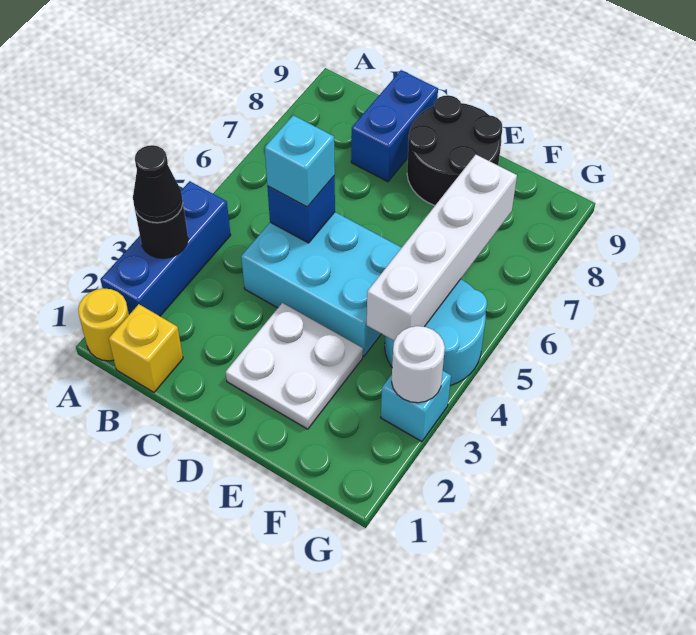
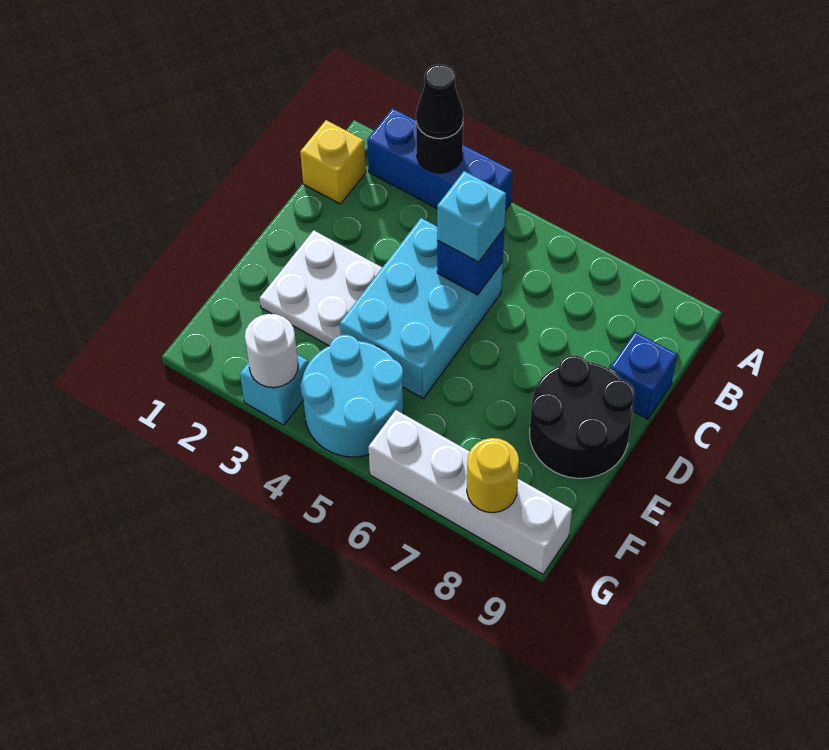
yellow 1x1 round brick [78,288,129,361] -> yellow 1x1 round brick moved to [467,438,519,513]
blue 1x2 brick [351,70,438,182] -> blue 1x1 brick [610,332,677,419]
white 1x4 brick [367,155,517,341] -> white 1x4 brick moved to [369,410,572,574]

